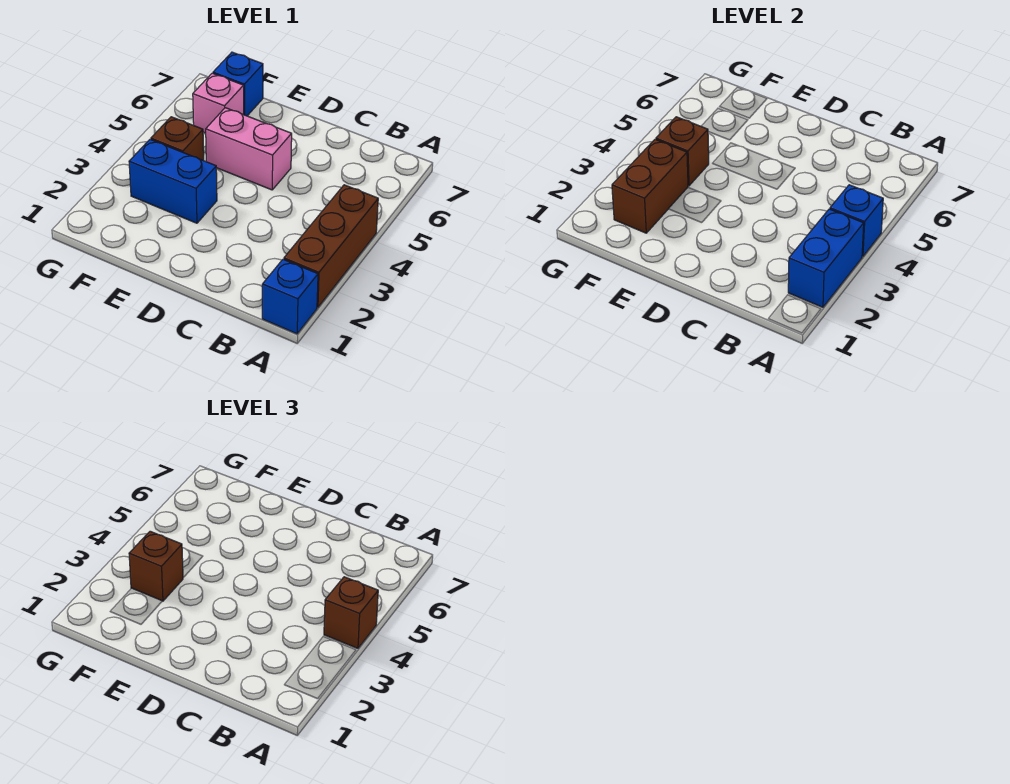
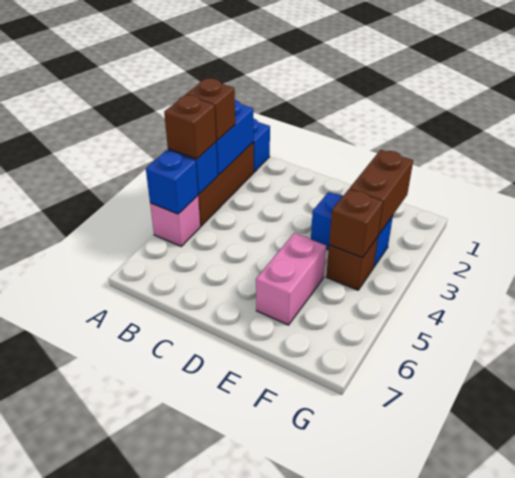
pink 1x2 brick [206,108,292,190] -> pink 1x2 brick turned to [256,233,326,325]
brown 1x1 brick [129,531,183,601] -> brown 1x1 brick moved to [186,78,235,141]
pink 1x1 brick [193,73,244,133] -> pink 1x1 brick moved to [150,196,200,246]
blue 1x1 brick [213,52,263,116] -> blue 1x1 brick moved to [146,150,198,214]

